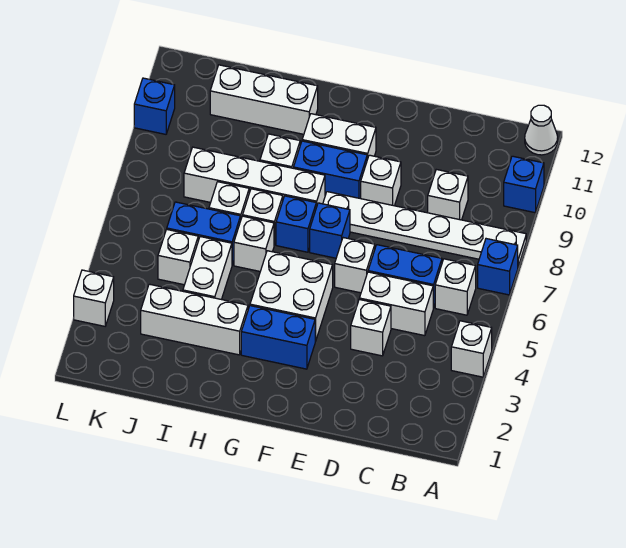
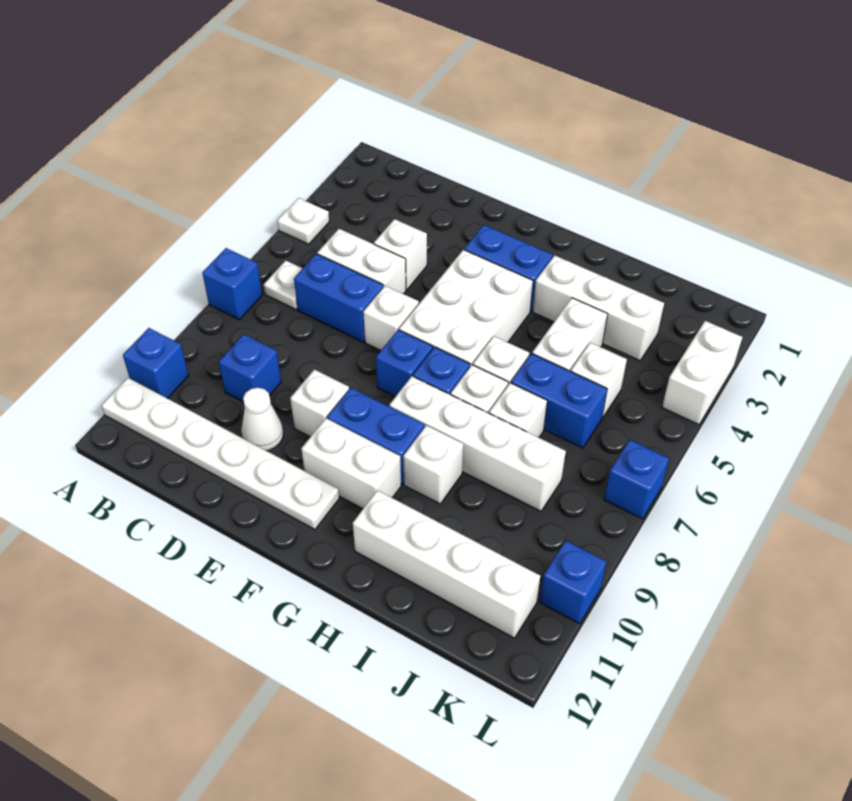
white 1x1 brick [451,321,492,377] -> white 1x1 plate [277,198,329,244]
white 1x6 plate [323,192,526,266] -> white 1x6 plate moved to [102,378,339,529]
white 1x1 cone [525,105,558,155] -> white 1x1 cone moved to [241,388,283,451]
white 1x1 brick [435,259,476,315] -> white 1x1 plate [264,260,303,309]
white 1x1 brick [428,169,468,220] -> blue 1x1 brick [219,334,281,402]
white 2x2 brick [250,251,333,341] -> white 2x3 brick [399,250,533,367]
white 1x3 brick [210,65,318,134] -> white 1x4 brick [353,490,540,638]
white 1x1 brick [74,270,114,326] -> white 1x2 brick [662,321,742,425]
none -> blue 1x1 brick [604,440,669,519]

